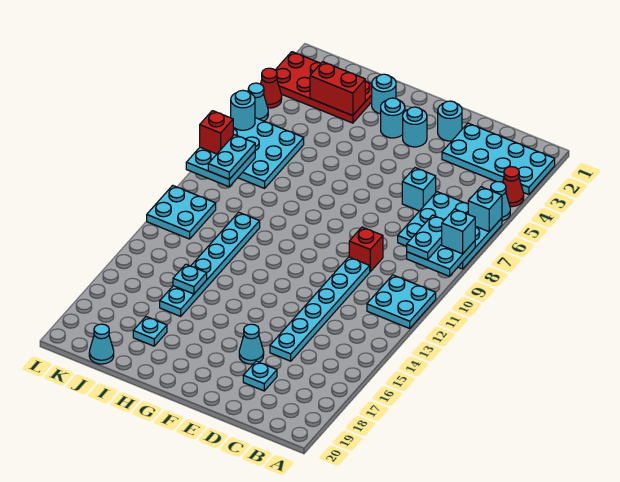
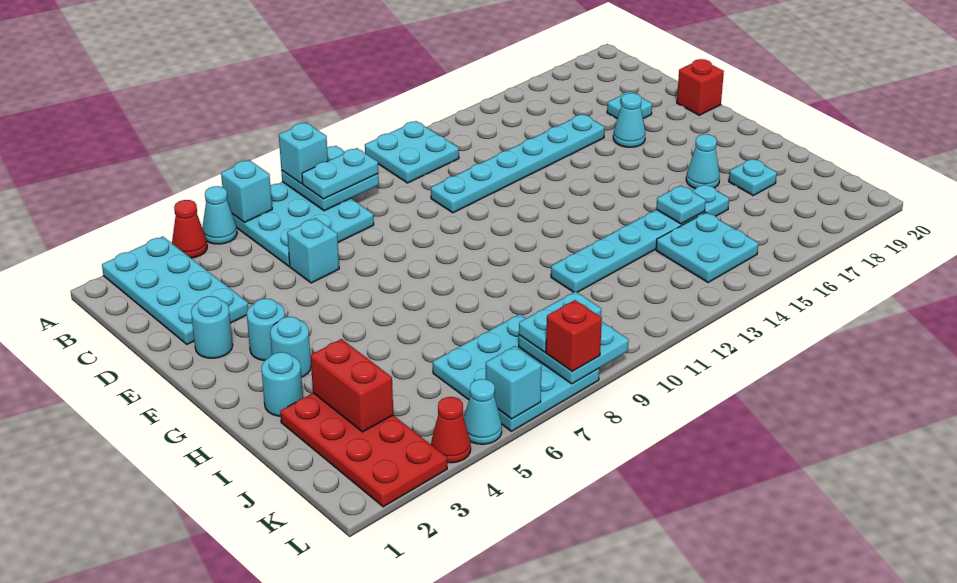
red 1x1 brick [349,227,383,272] -> red 1x1 brick moved to [677,59,724,115]
cyan 1x1 cone [89,324,114,364] -> cyan 1x1 cone moved to [686,134,720,189]
cyan 2x2 plate [147,185,216,239] -> cyan 2x2 plate moved to [656,213,758,283]
cyan 1x1 round brick [231,90,255,130] -> cyan 1x1 brick [486,346,542,419]

